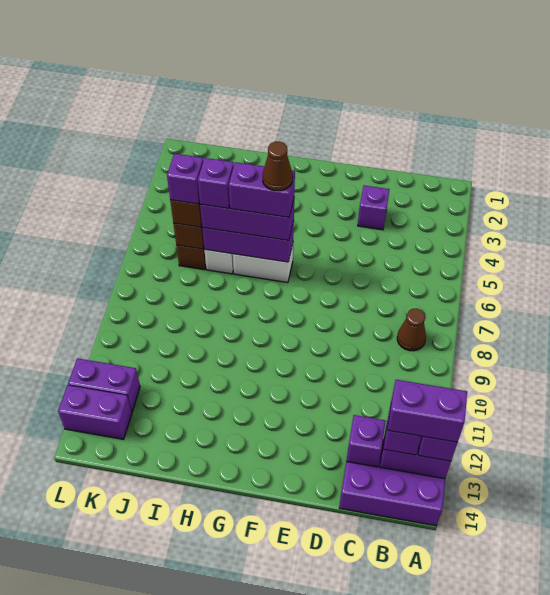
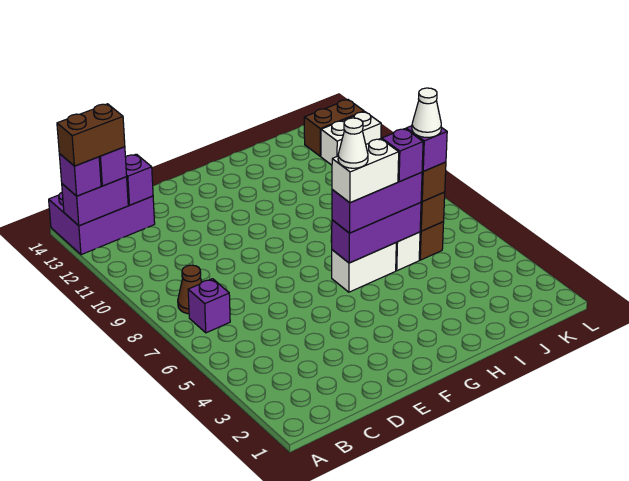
purple 1x2 brick [387,380,467,442] -> brown 1x2 brick [57,104,125,166]
purple 1x1 brick [358,186,390,230] -> purple 1x1 brick moved to [188,279,230,333]
purple 1x2 brick [229,162,295,217] -> white 1x2 brick [332,139,399,203]
brown 1x1 cone [262,141,293,191] -> white 1x1 cone [338,118,368,168]
none -> white 1x1 cone [412,88,441,137]
purple 1x2 brick [68,358,140,412] -> white 1x2 brick [321,112,381,165]
purple 1x2 brick [58,385,132,439] -> brown 1x2 brick [304,100,364,156]

